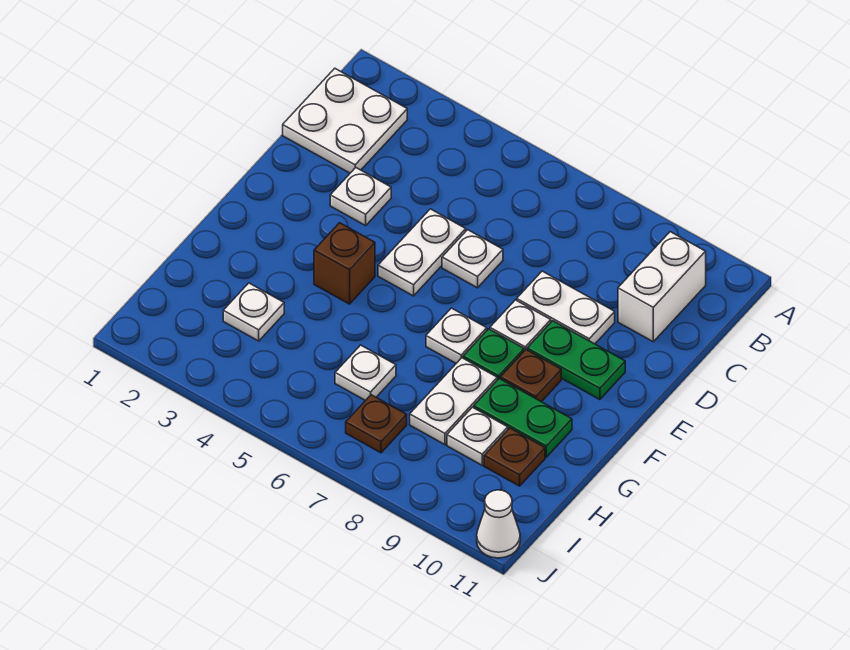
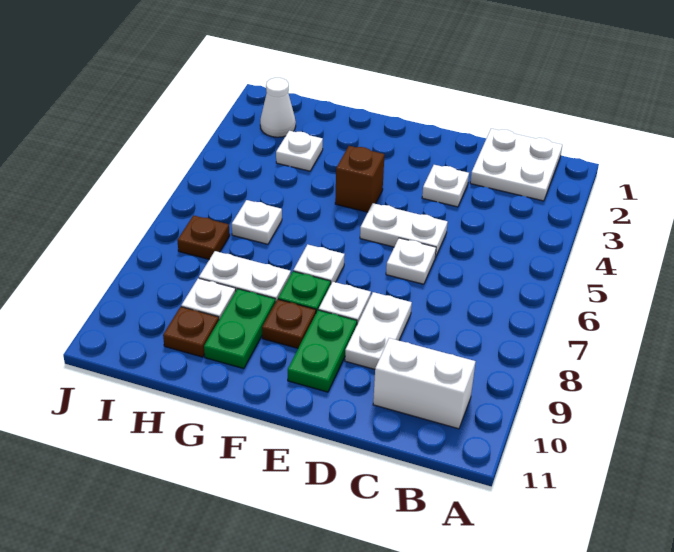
white 1x1 cone [477,490,520,558] -> white 1x1 cone moved to [260,78,296,137]

